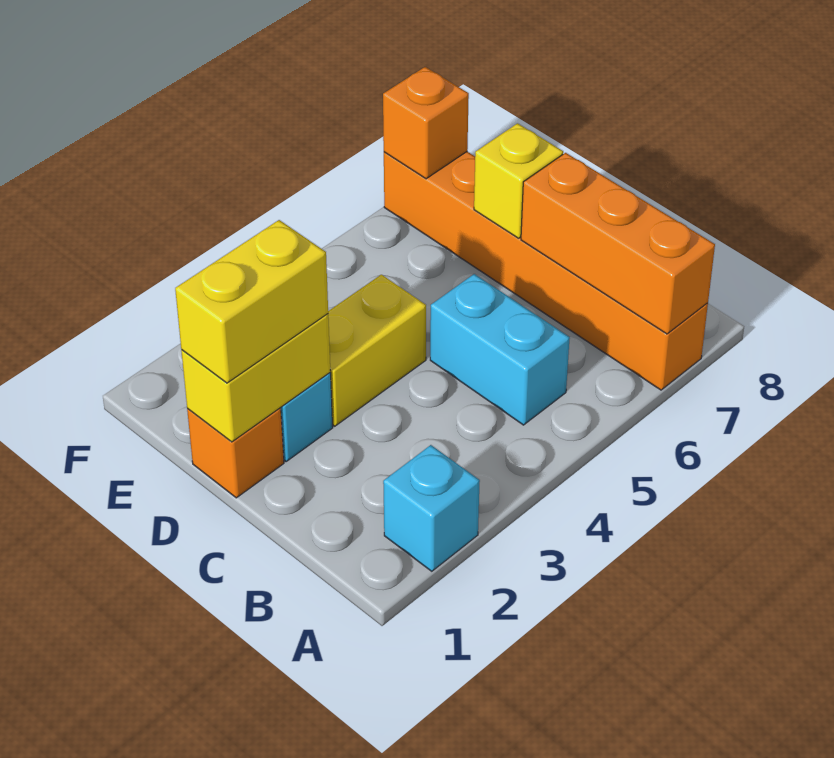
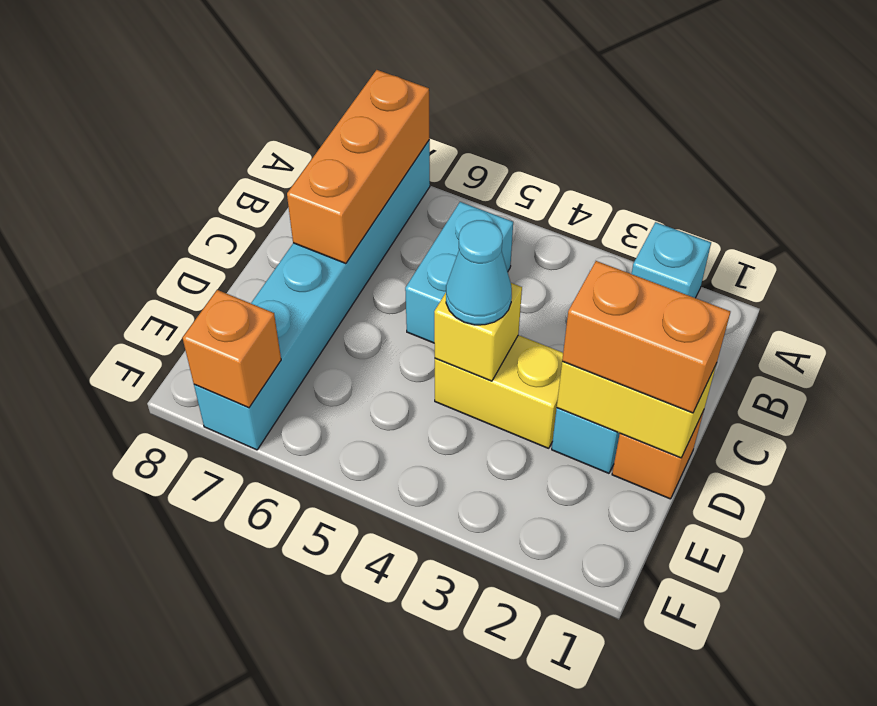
orange 1x6 brick [384,152,708,390] -> cyan 1x6 brick [194,140,430,450]
yellow 1x2 brick [175,220,328,383] -> orange 1x2 brick [562,261,730,413]
none -> cyan 1x1 cone [446,220,512,325]
yellow 1x1 brick [474,123,563,238] -> yellow 1x1 brick moved to [434,283,522,381]

